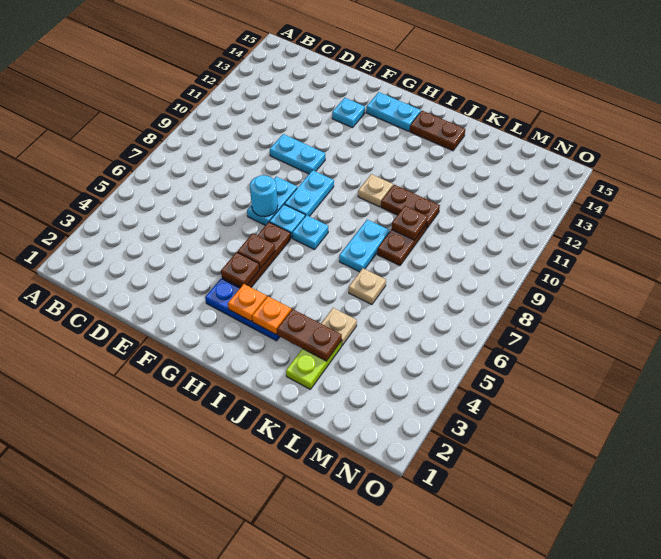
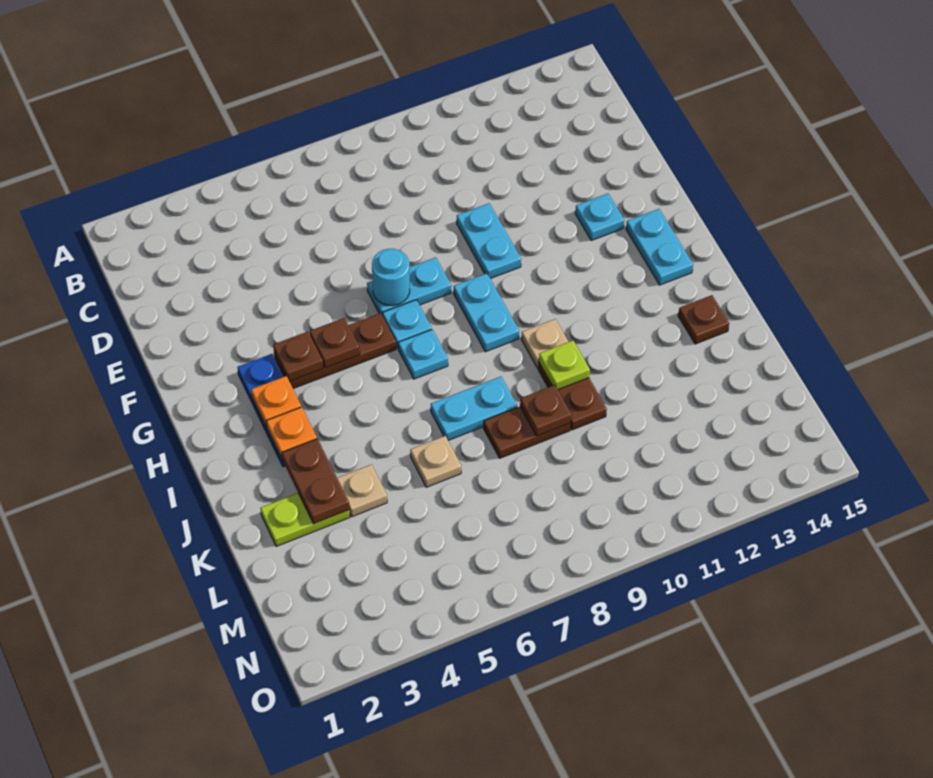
cyan 1x2 plate [284,170,334,216] -> cyan 1x2 plate turned to [454,273,519,352]
brown 1x2 plate [410,111,465,151] -> brown 1x1 plate [678,295,729,344]
none -> lime 1x1 plate [539,341,590,390]

